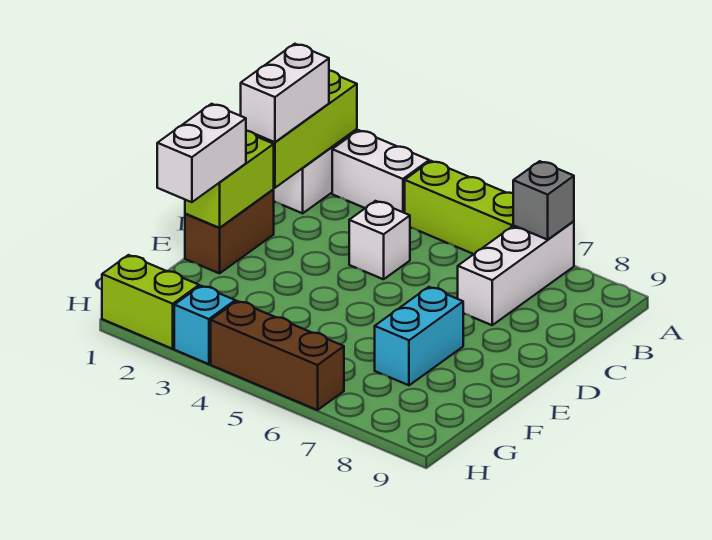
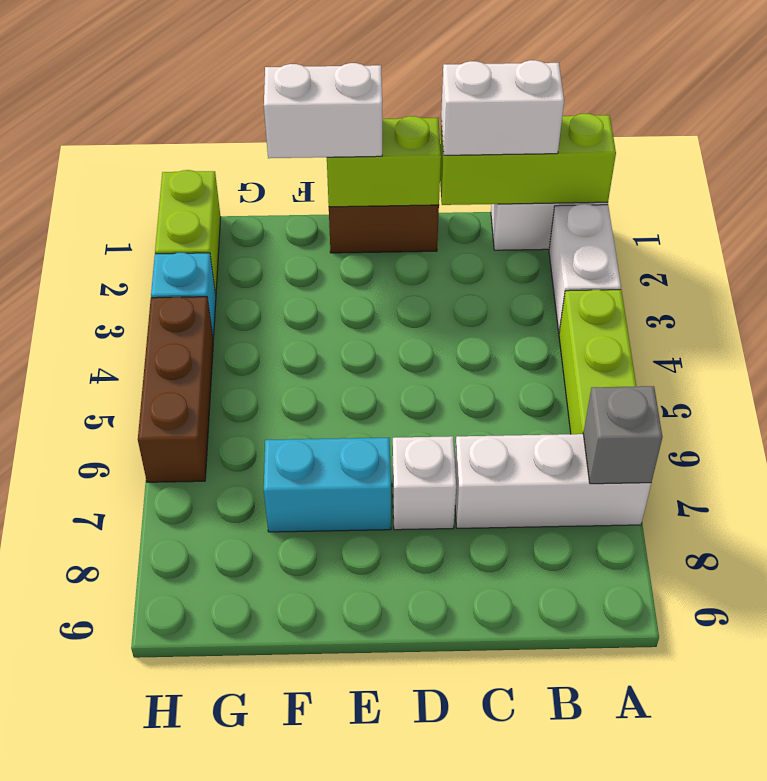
white 1x1 brick [349,201,410,279] -> white 1x1 brick moved to [392,436,456,530]

